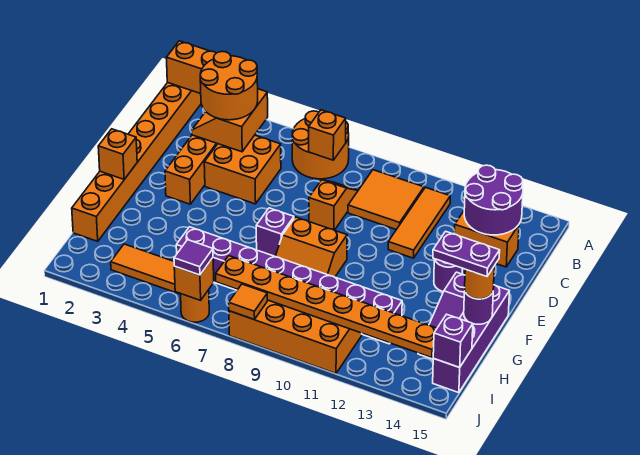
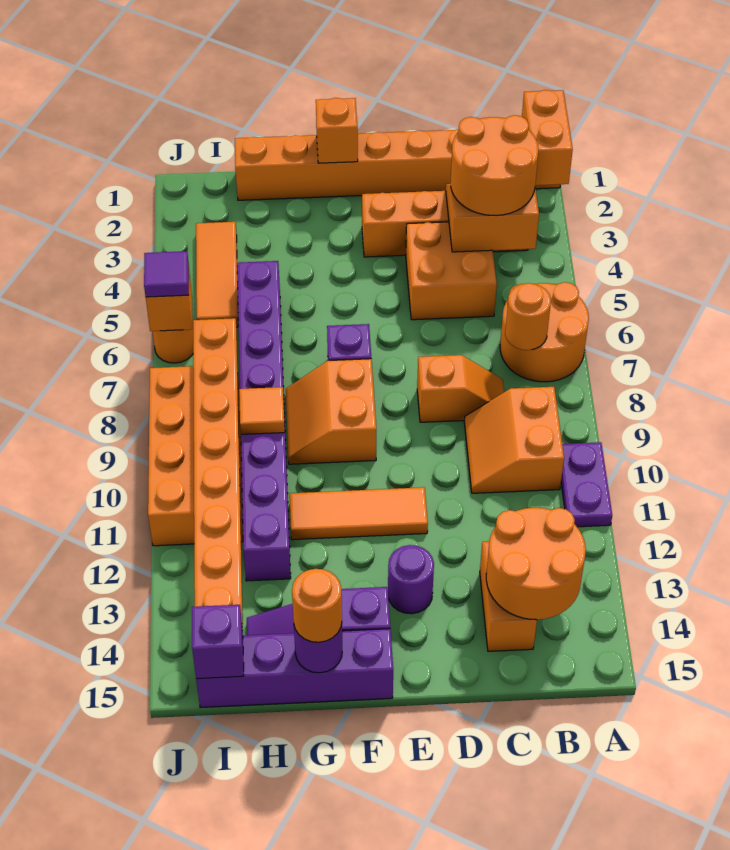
orange 1x1 brick [309,110,346,160] -> orange 1x1 round brick [505,283,551,350]
orange 2x2 tile [348,170,424,230] -> orange 2x2 slope [464,387,564,493]
orange 1x3 tile [388,187,450,258] -> orange 1x3 tile moved to [290,487,428,540]
purple 2x2 round brick [464,165,523,235] -> orange 2x2 round brick [486,508,586,620]
purple 1x2 plate [433,231,500,276] -> purple 1x2 plate moved to [561,442,612,527]
orange 1x1 tile [229,284,267,320] -> orange 1x1 tile moved to [239,387,285,434]

